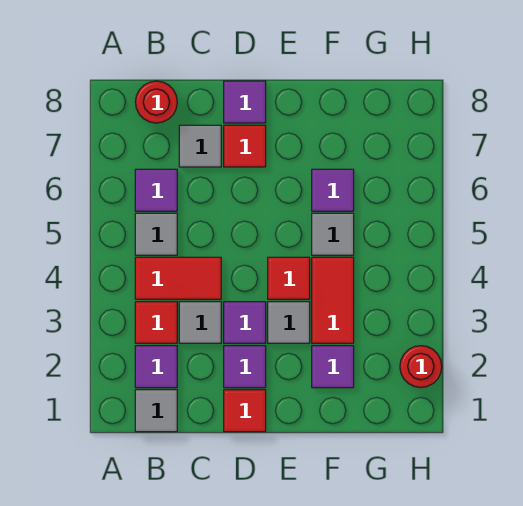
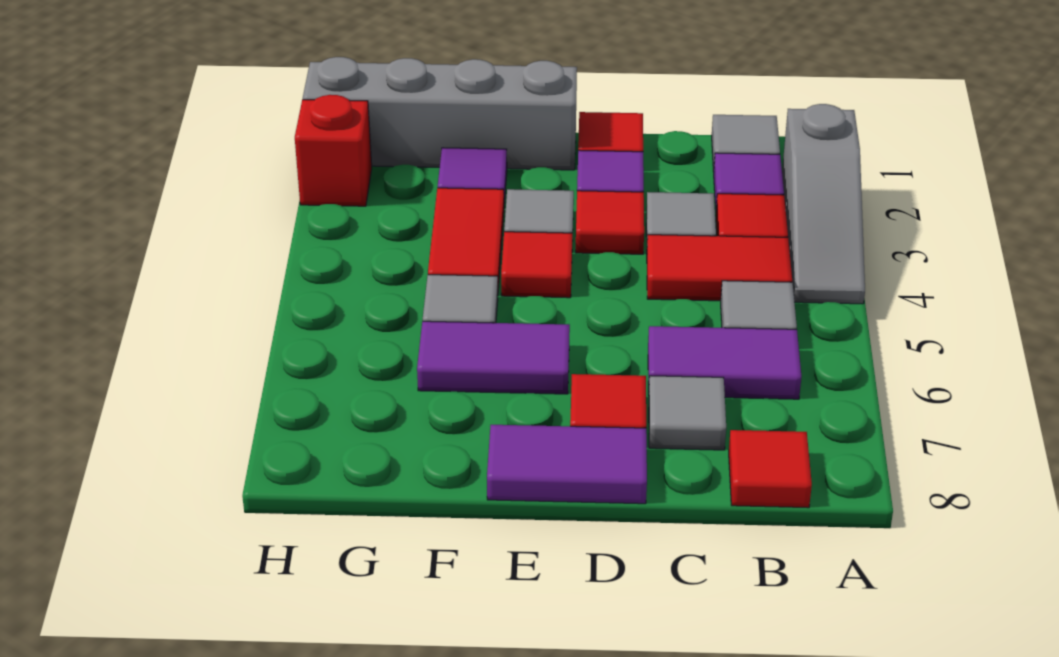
none -> grey 1x3 slope [782,104,865,304]
purple 1x1 tile [135,169,177,211] -> purple 1x2 tile [648,326,801,399]
red 1x1 round brick [135,81,177,123] -> red 1x1 tile [729,430,812,508]
purple 1x1 tile [224,302,266,343] -> red 1x1 tile [576,191,644,254]
purple 1x1 tile [224,81,266,123] -> purple 1x2 tile [487,425,647,504]
none -> grey 1x4 brick [303,57,577,170]
purple 1x1 tile [312,169,354,211] -> purple 1x2 tile [417,321,570,394]
red 1x1 round brick [400,346,442,387] -> red 1x1 brick [295,95,372,206]

